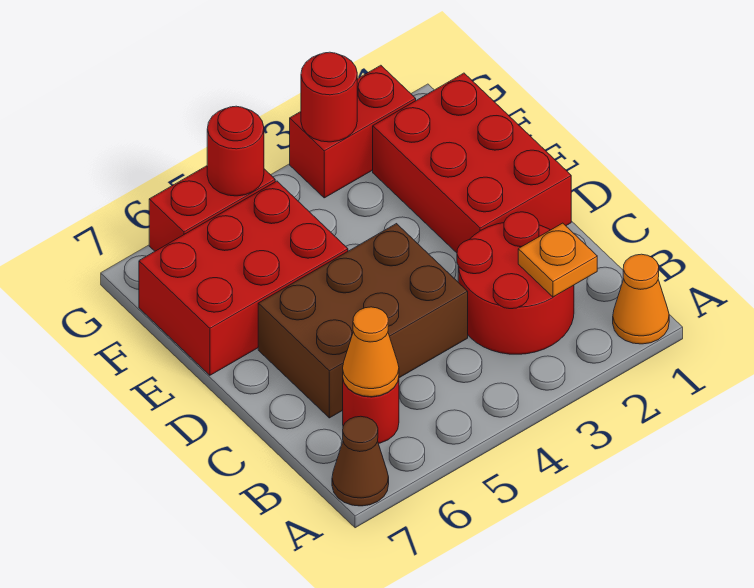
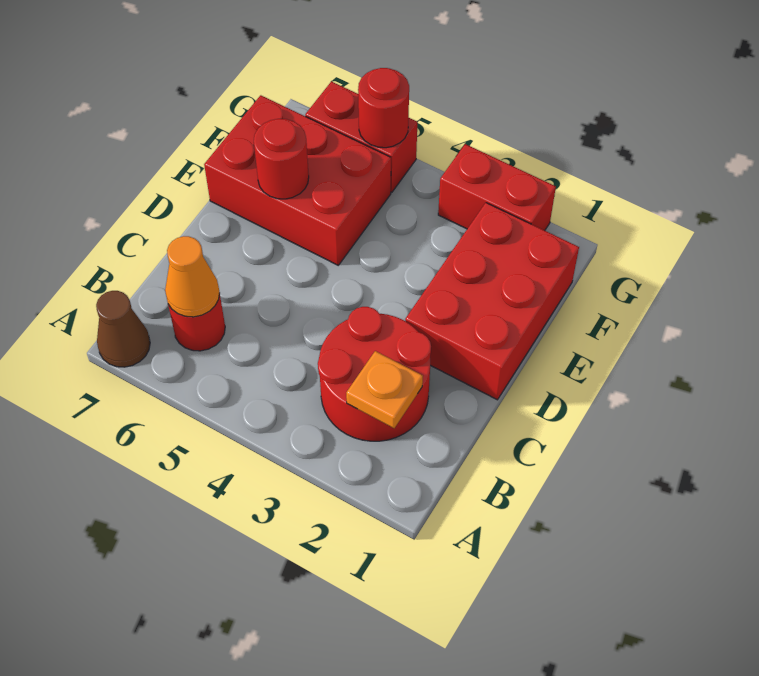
orange 1x1 cone [613,254,669,344] -> none
brown 2x3 brick [258,224,468,418] -> none
red 1x1 round brick [301,52,357,142] -> red 1x1 round brick moved to [254,119,309,199]

